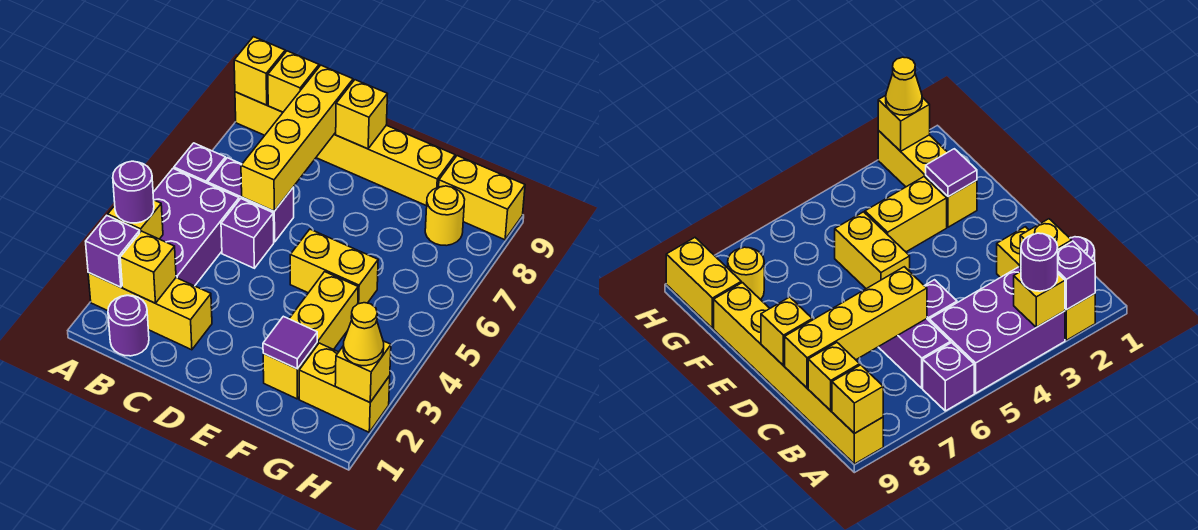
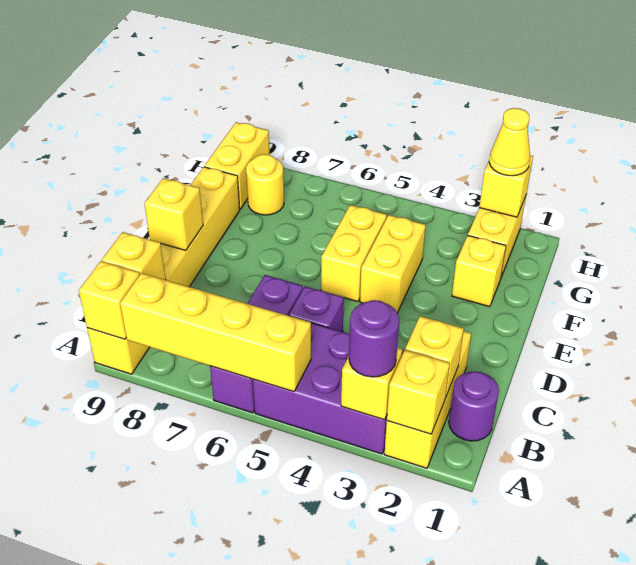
purple 1x1 brick [86,216,140,287] -> yellow 1x1 brick [387,350,450,434]
yellow 1x4 brick [241,65,353,211] -> yellow 1x4 brick moved to [120,273,311,392]
purple 1x1 tile [263,316,317,369] -> none
yellow 1x2 brick [289,272,358,350] -> yellow 1x2 brick turned to [360,215,426,313]

